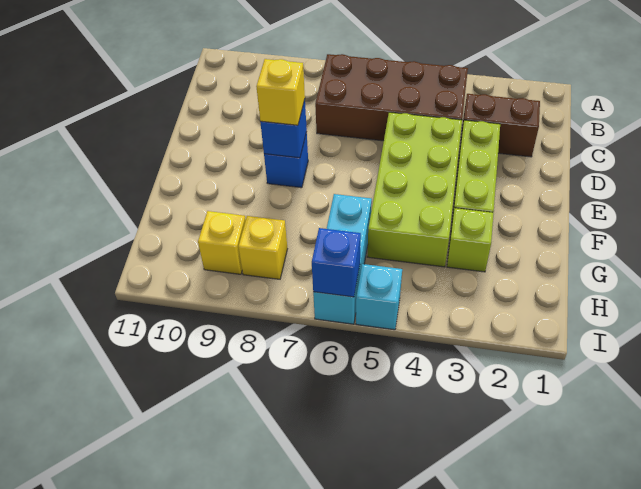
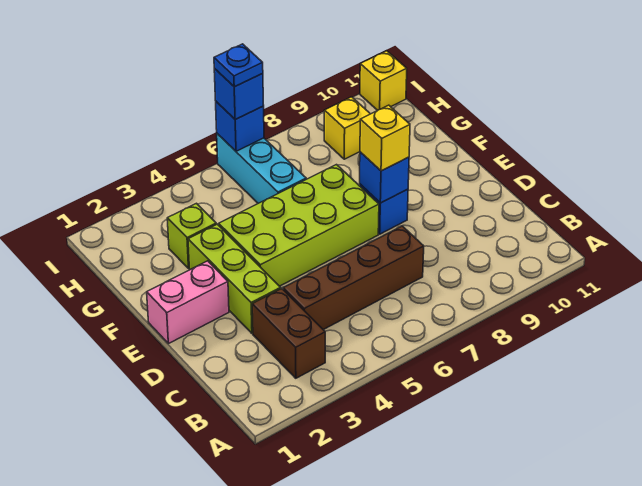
brown 2x4 brick [315,54,468,141] -> brown 1x4 brick [283,226,424,330]
brown 1x2 brick [460,94,540,157] -> brown 1x2 brick turned to [252,289,325,378]
lime 2x4 brick [367,112,462,267] -> lime 2x4 brick turned to [219,165,379,286]
none -> pink 1x2 brick [147,261,229,344]
yellow 1x1 brick [238,216,287,279] -> yellow 1x1 brick moved to [360,51,407,110]
cyan 1x1 brick [356,264,402,330] -> none
none -> blue 1x1 brick [214,69,264,119]
none -> blue 1x1 plate [214,44,263,87]

